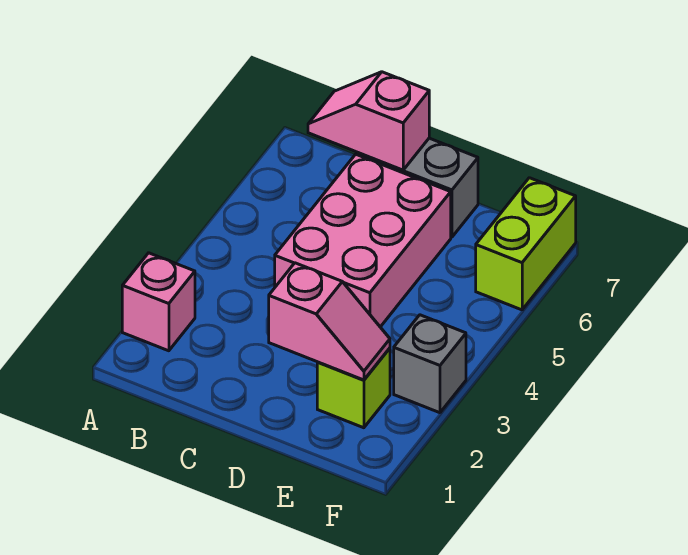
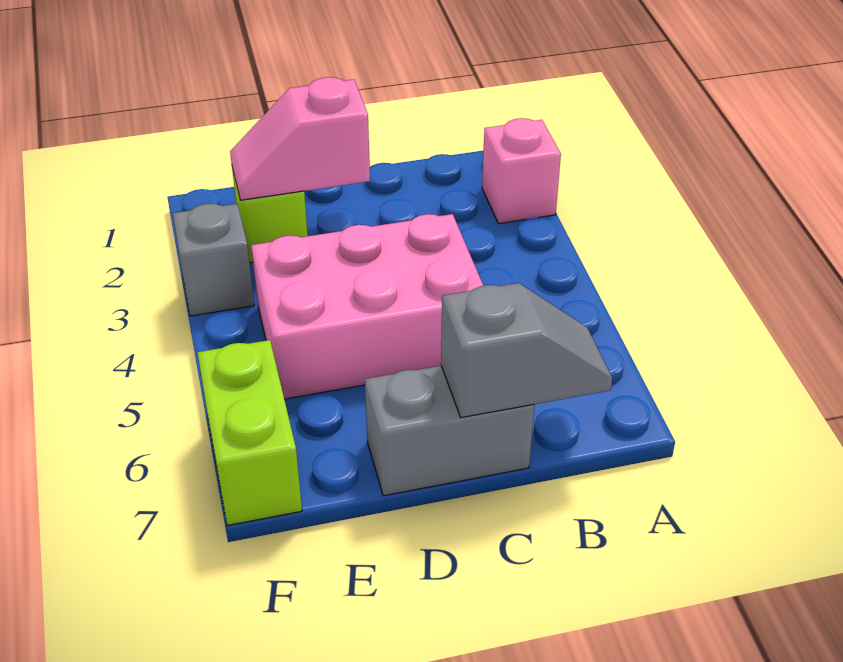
pink 1x2 slope [308,72,429,170] -> grey 1x2 slope [441,283,612,418]
pink 2x3 brick [275,154,451,327] -> pink 2x3 brick turned to [251,214,483,399]

